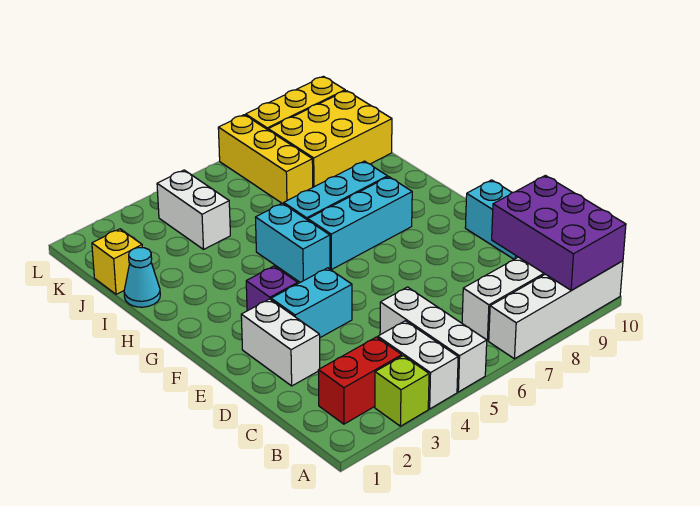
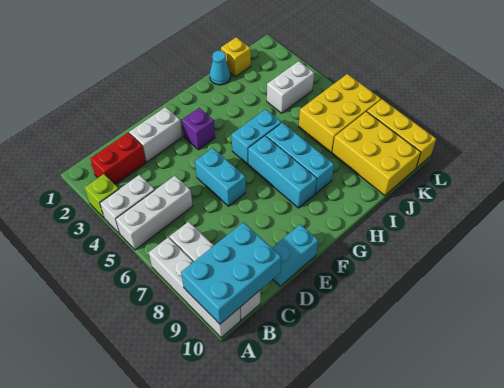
purple 2x3 brick [492,175,626,290] -> cyan 2x3 brick [181,222,281,324]
red 1x2 brick [319,337,402,424] -> red 1x2 brick turned to [90,133,146,185]
cyan 1x2 brick [271,268,352,338] -> cyan 1x2 brick moved to [195,148,246,206]
yellow 1x3 brick [218,115,313,204] -> yellow 2x3 brick [299,74,381,153]

